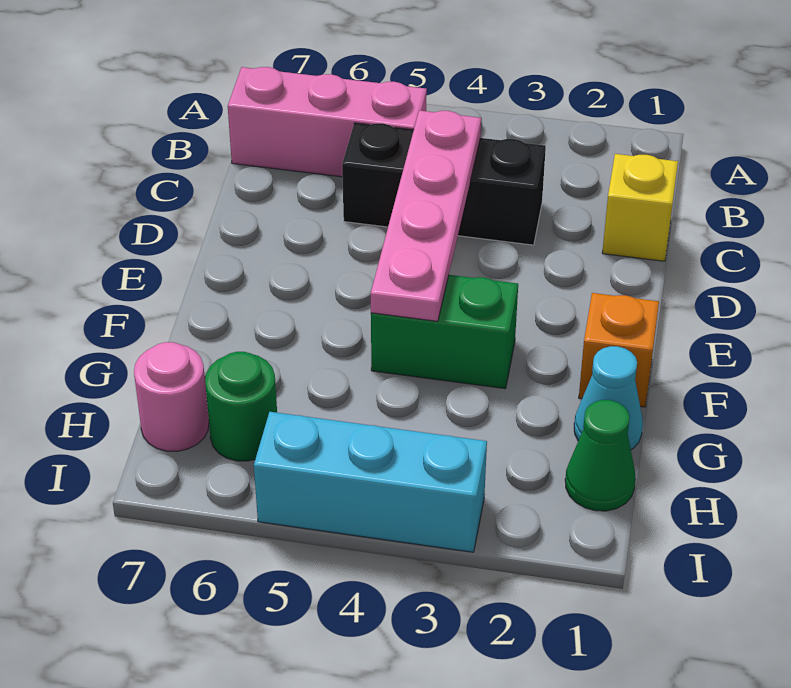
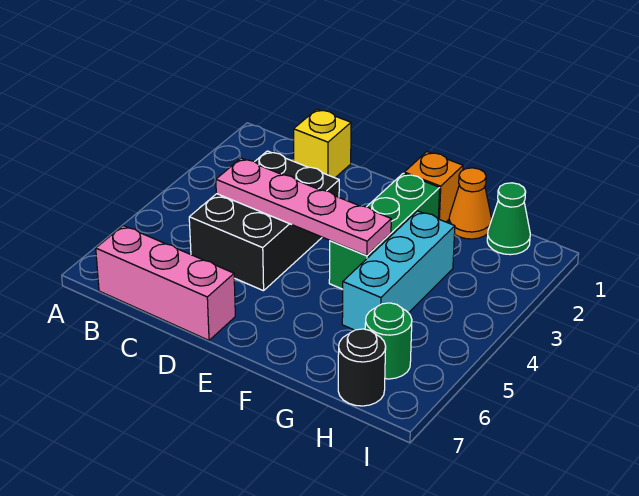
pink 1x3 brick [228,67,427,177] -> pink 1x3 brick turned to [96,226,235,340]
black 1x3 brick [342,123,546,245] -> black 2x3 brick [189,151,339,291]
green 1x2 brick [371,275,518,389] -> green 1x3 brick [329,173,440,289]
cyan 1x1 cone [574,346,643,450] -> orange 1x1 cone [449,168,492,239]
pink 1x1 round brick [134,342,209,451] -> black 1x1 round brick [338,329,386,406]
cyan 1x3 brick [254,412,487,552] -> cyan 1x3 brick moved to [342,211,455,330]

